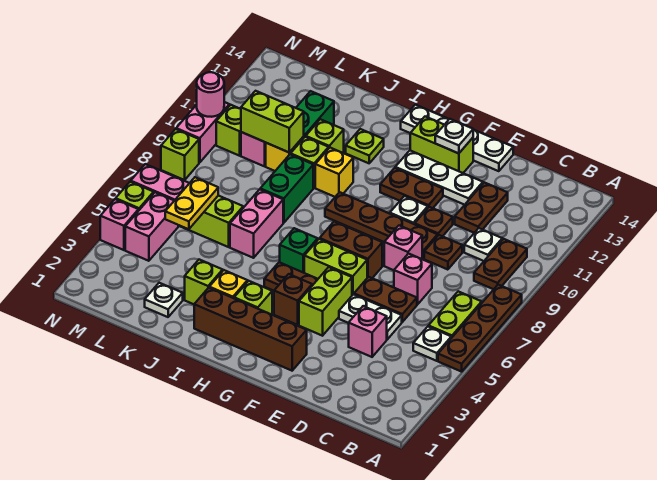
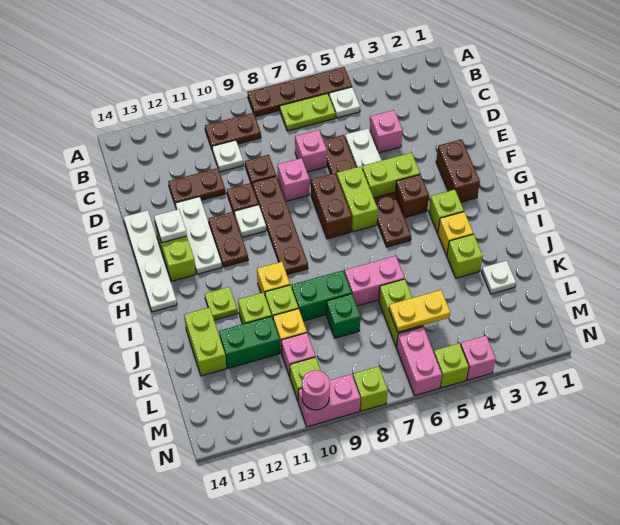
brown 1x4 brick [194,288,307,371] -> brown 1x2 brick [436,139,480,202]
green 1x1 brick [280,228,318,273] -> green 1x1 brick moved to [326,294,361,338]
lime 1x2 brick [241,91,304,152] -> lime 1x2 brick moved to [184,307,226,376]
pink 1x2 brick [125,192,178,261] -> none

